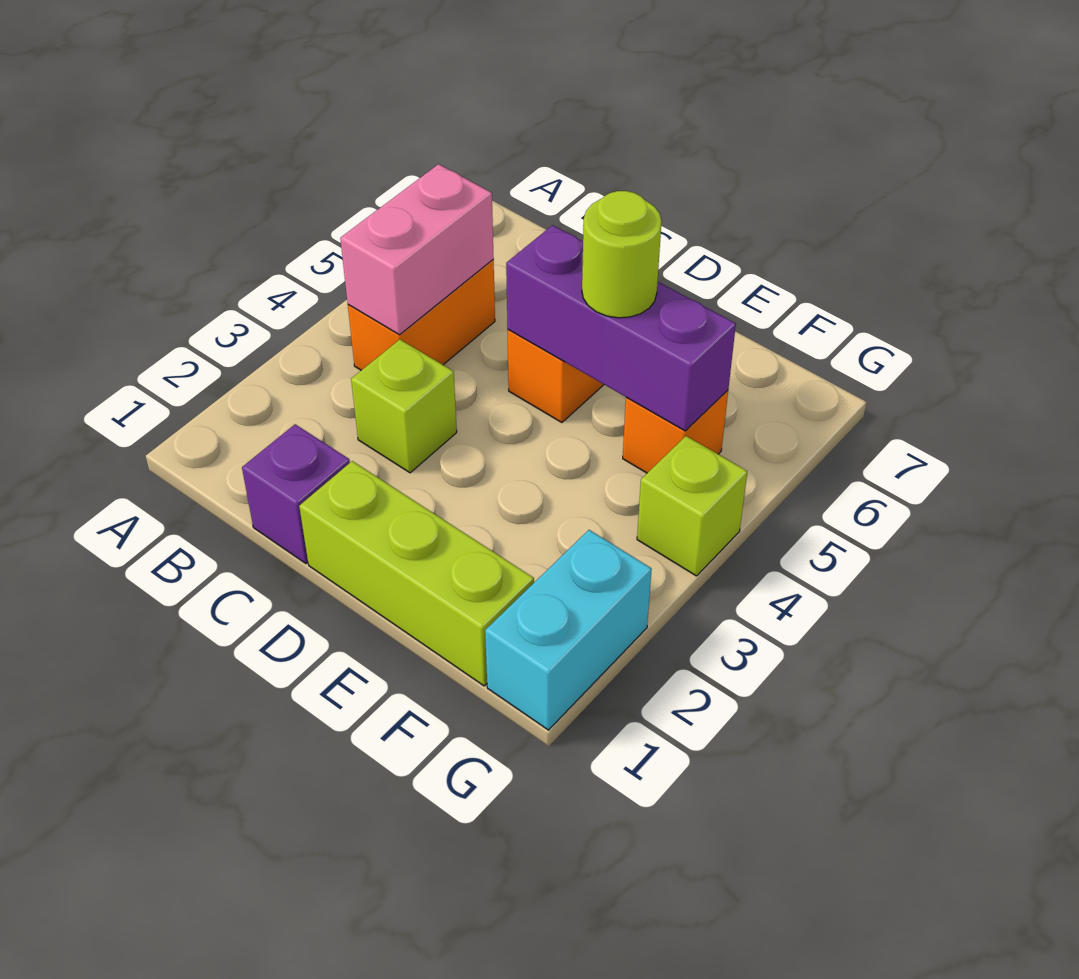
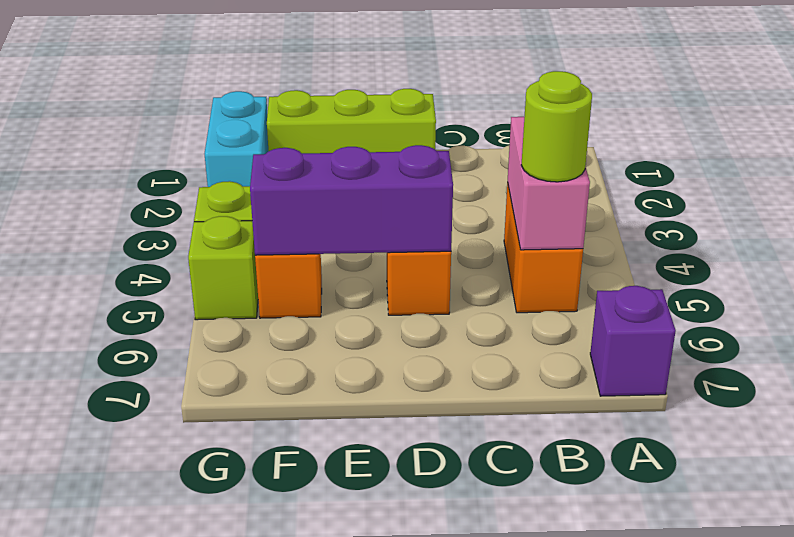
purple 1x1 brick [242,424,350,564] -> purple 1x1 brick moved to [590,286,676,396]
lime 1x1 brick [351,339,457,473] -> lime 1x1 brick moved to [188,216,258,320]
lime 1x1 round brick [582,191,662,318] -> lime 1x1 round brick moved to [521,71,592,182]

